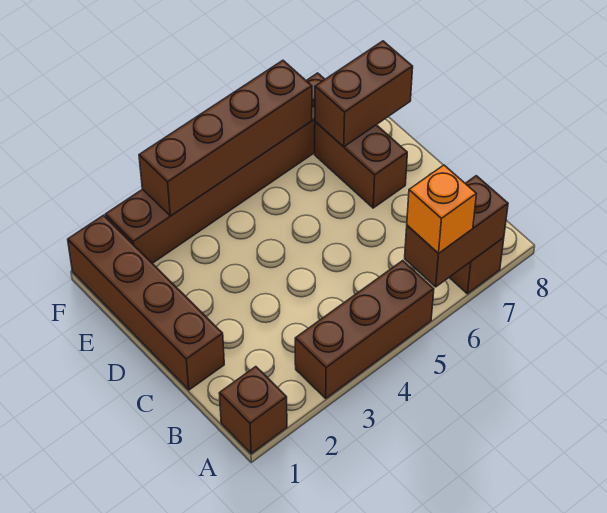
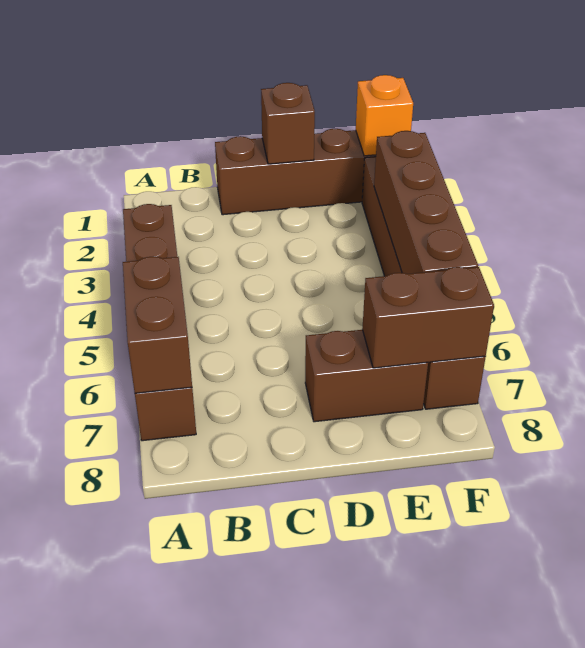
brown 1x1 brick [219,367,287,454] -> brown 1x1 brick moved to [261,83,315,164]
orange 1x1 brick [407,165,476,254] -> orange 1x1 brick moved to [356,75,413,156]
brown 1x2 brick [315,41,413,147] -> brown 1x2 brick turned to [362,267,494,368]

